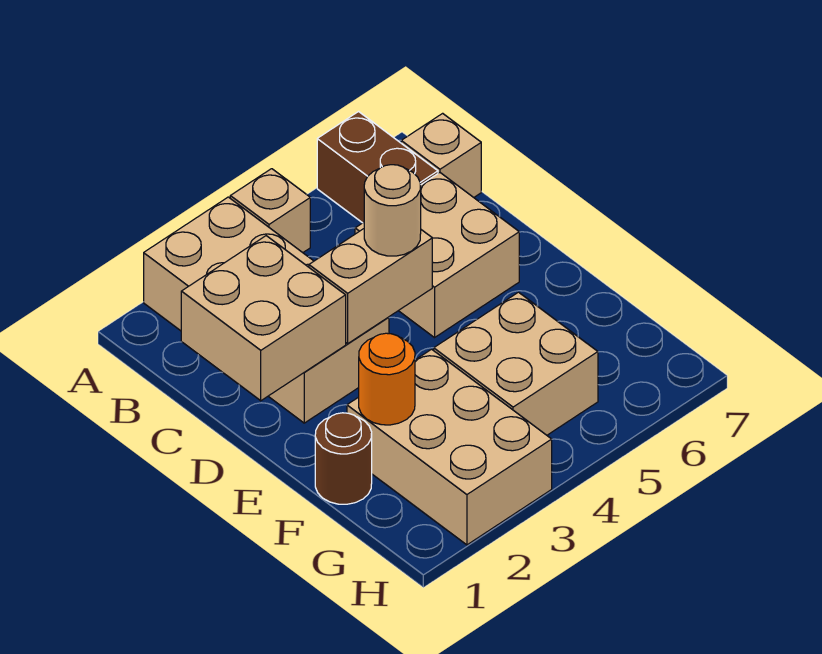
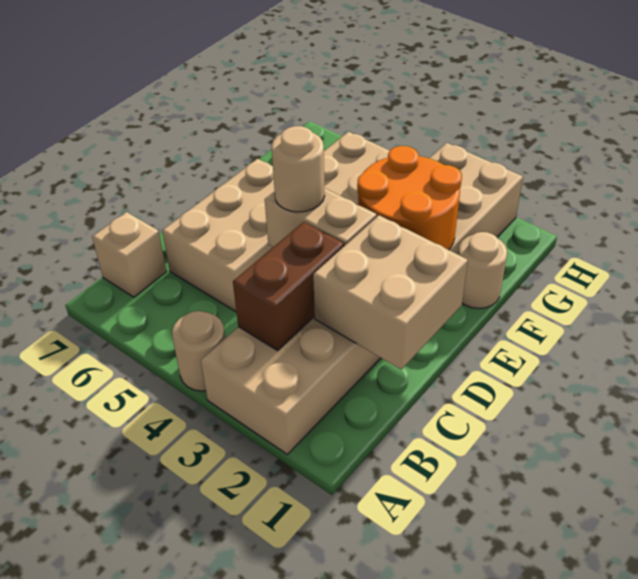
tan 1x1 brick [230,169,310,253] -> tan 1x1 round brick [172,311,225,391]
brown 1x2 brick [317,112,438,223] -> brown 1x2 brick moved to [233,222,344,351]
tan 2x2 brick [355,173,519,338] -> tan 2x3 brick [162,159,275,312]
brown 1x1 round brick [315,413,372,504] -> tan 1x1 round brick [458,232,507,308]
orange 1x1 round brick [359,333,415,425] -> orange 2x2 round brick [357,146,462,250]

